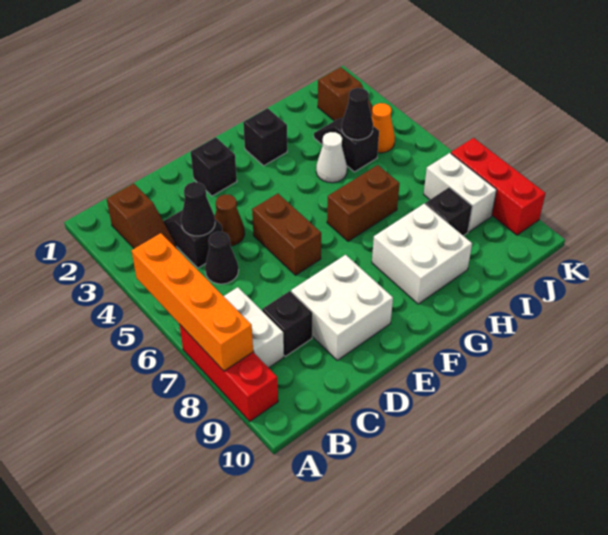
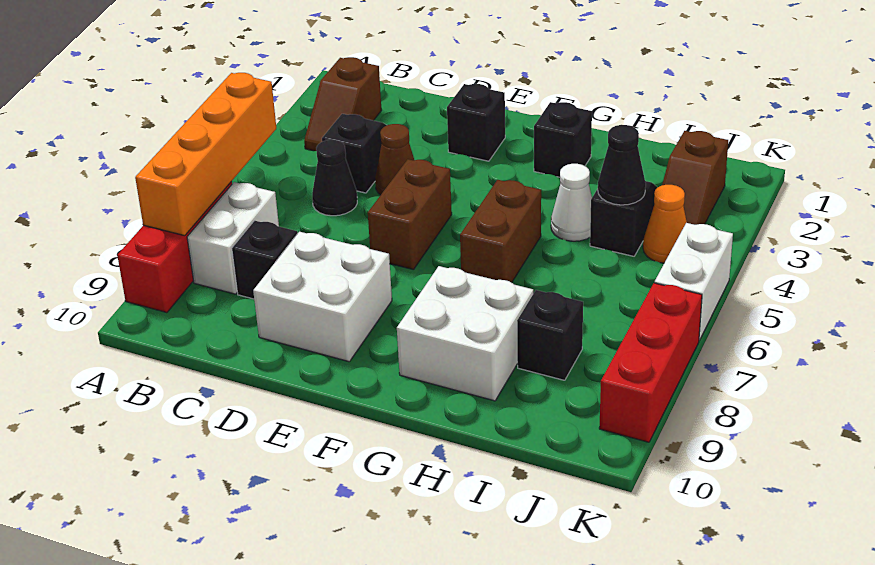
black 1x1 cone [181,182,215,236] -> none
brown 1x2 brick [327,165,400,241] -> brown 1x2 brick turned to [460,180,541,283]
white 1x2 brick [424,153,497,232] -> white 1x2 brick moved to [654,223,733,340]

